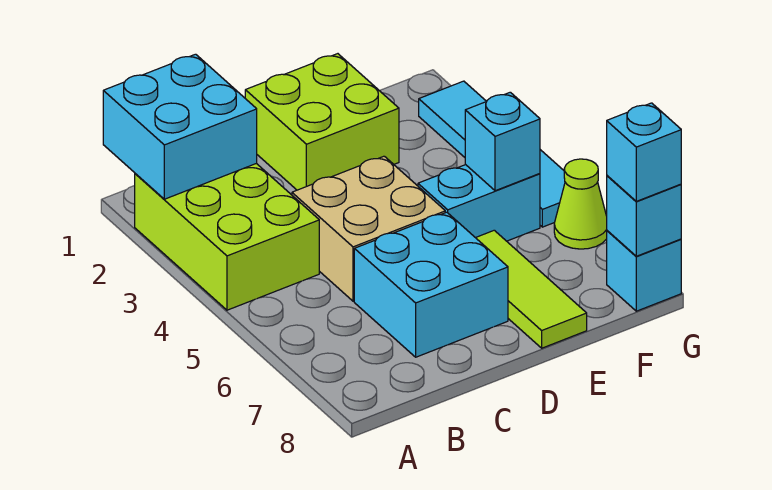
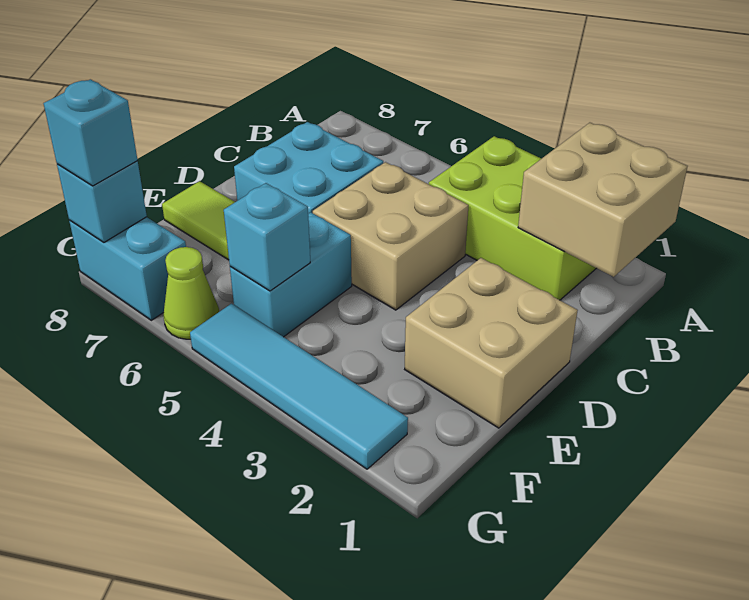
cyan 2x2 brick [103,54,257,199] -> tan 2x2 brick [518,123,688,277]
lime 2x2 brick [245,54,399,190] -> tan 2x2 brick [405,258,578,428]
cyan 1x1 brick [607,231,681,311] -> cyan 1x2 brick [69,217,186,320]

